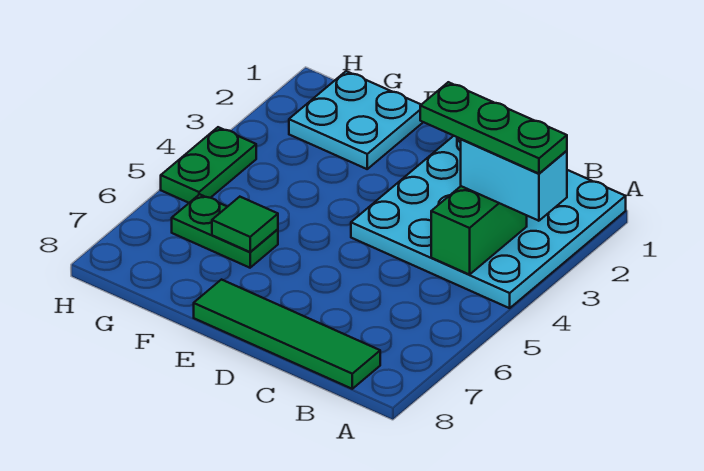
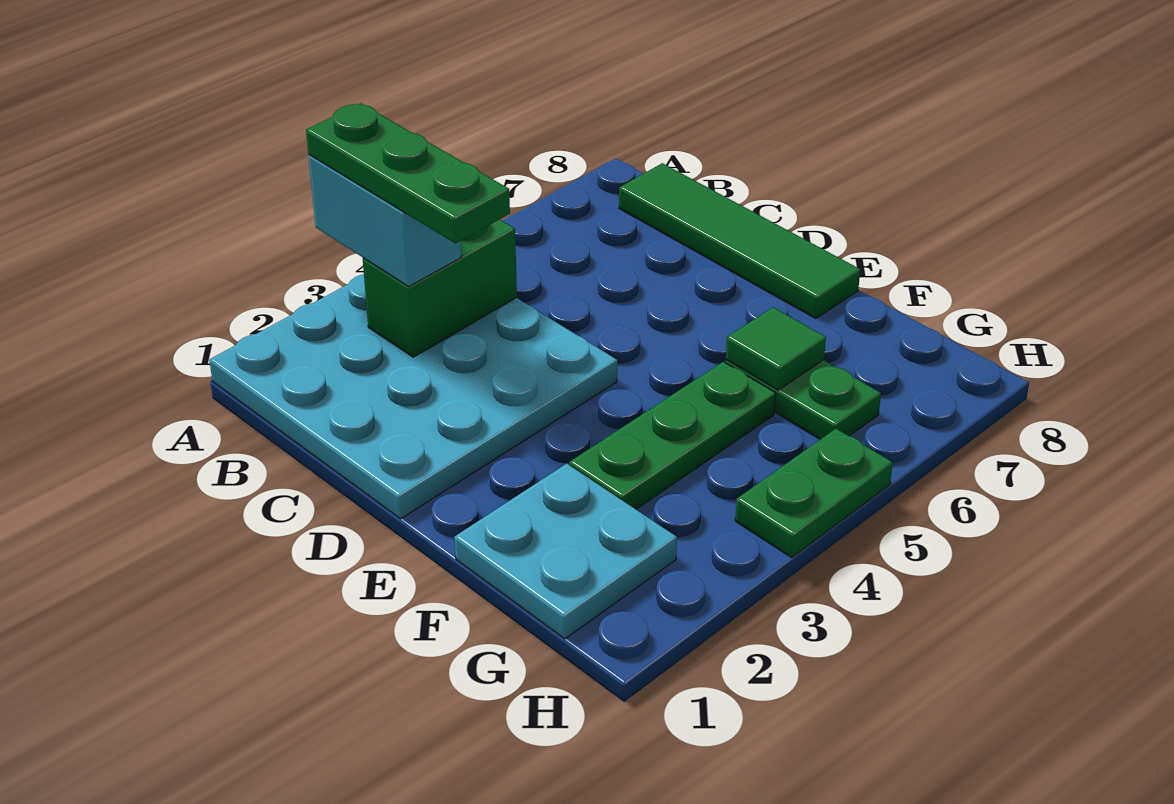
none -> green 1x3 plate [569,362,776,509]

